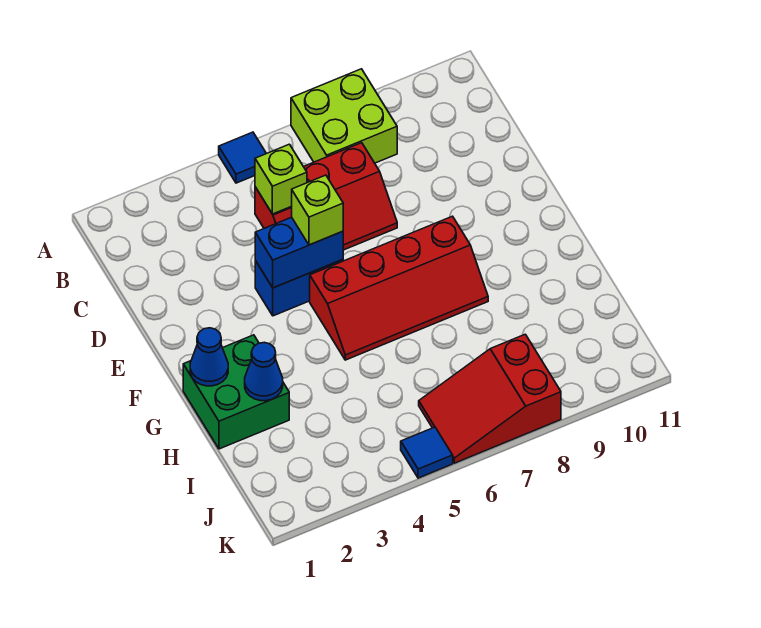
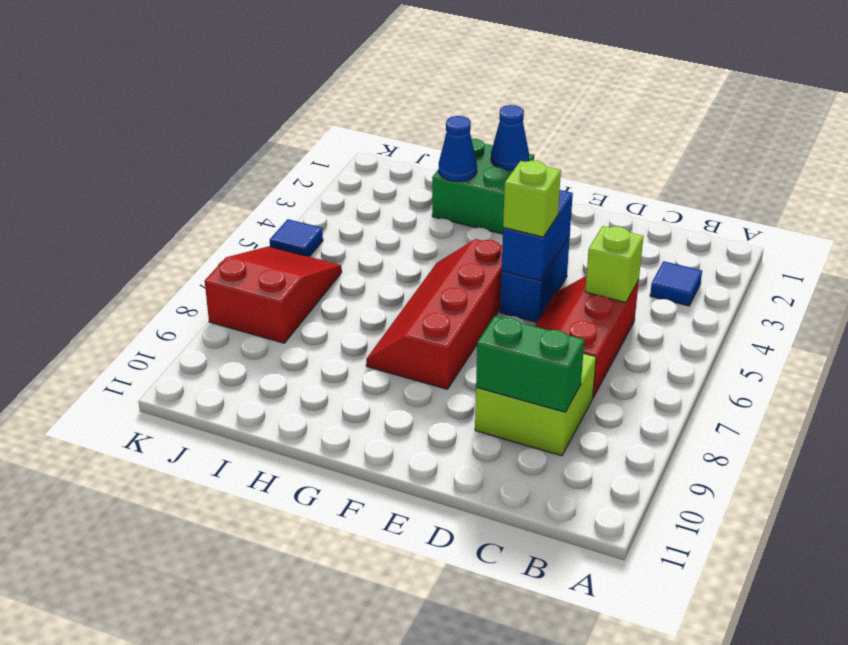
blue 1x1 tile [219,132,266,183] -> blue 1x1 tile moved to [650,261,702,306]
lime 2x2 brick [291,69,397,163] -> lime 2x2 brick moved to [475,353,596,456]
none -> green 1x2 brick [476,316,584,412]

